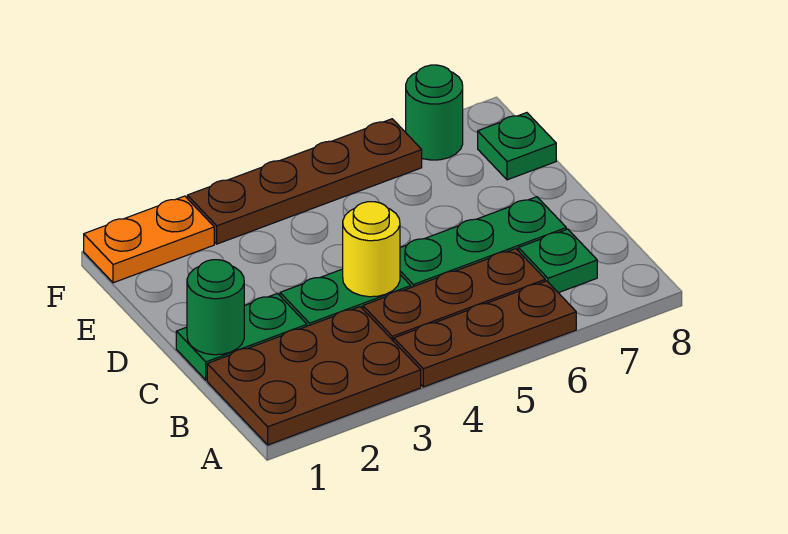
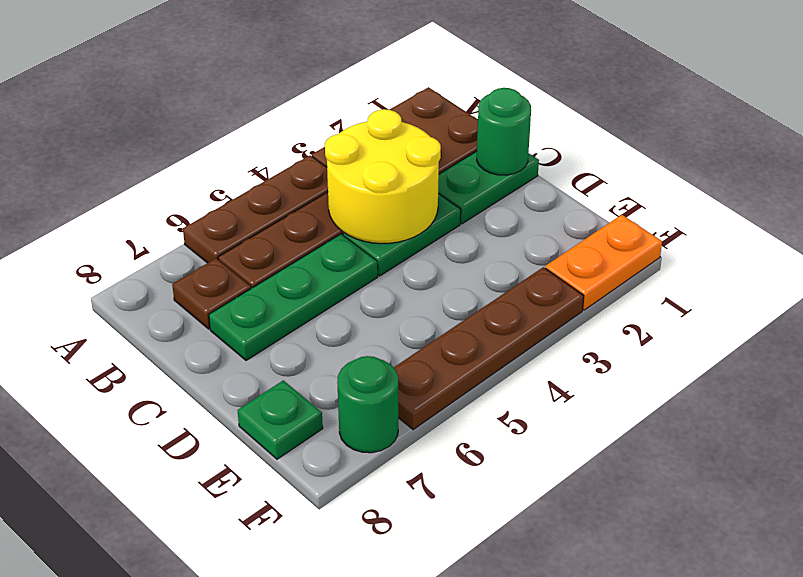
green 1x1 plate [518,229,597,293] -> brown 1x1 plate [172,258,251,329]
yellow 1x1 round brick [343,202,400,297] -> yellow 2x2 round brick [325,109,441,244]

